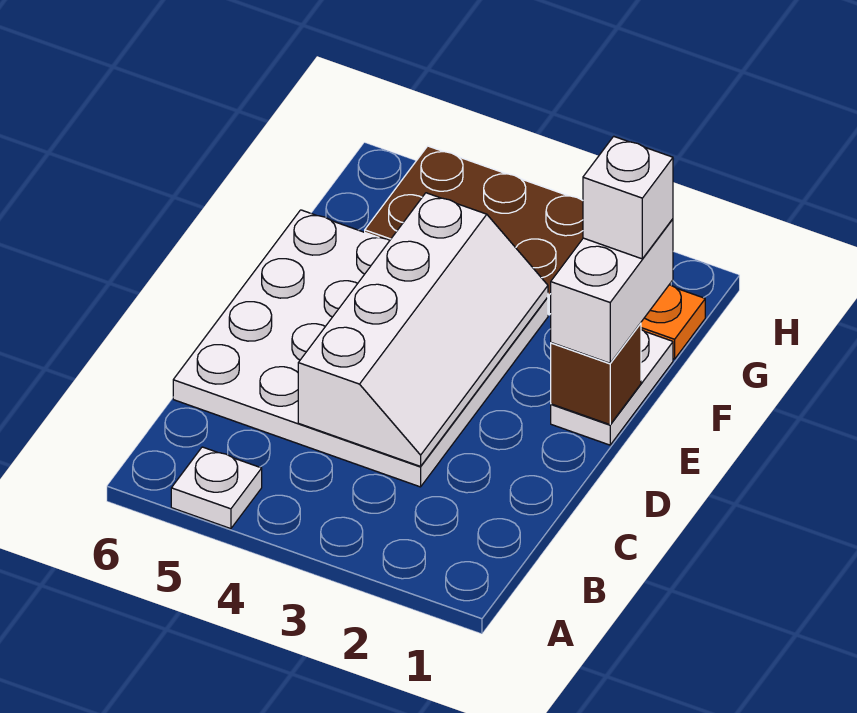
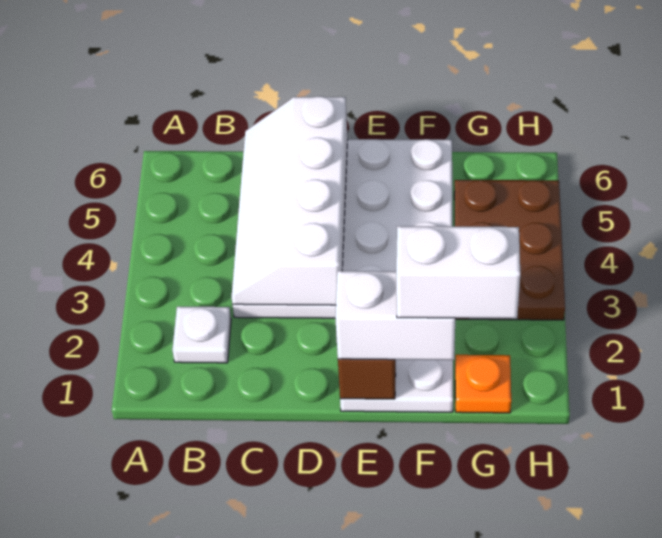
white 1x1 plate [171,447,262,529] -> white 1x1 plate moved to [172,307,231,363]
white 2x4 slope [298,193,548,466] -> white 2x4 slope turned to [232,96,348,305]
white 1x1 brick [583,136,673,259] -> white 1x2 brick [396,226,520,319]

